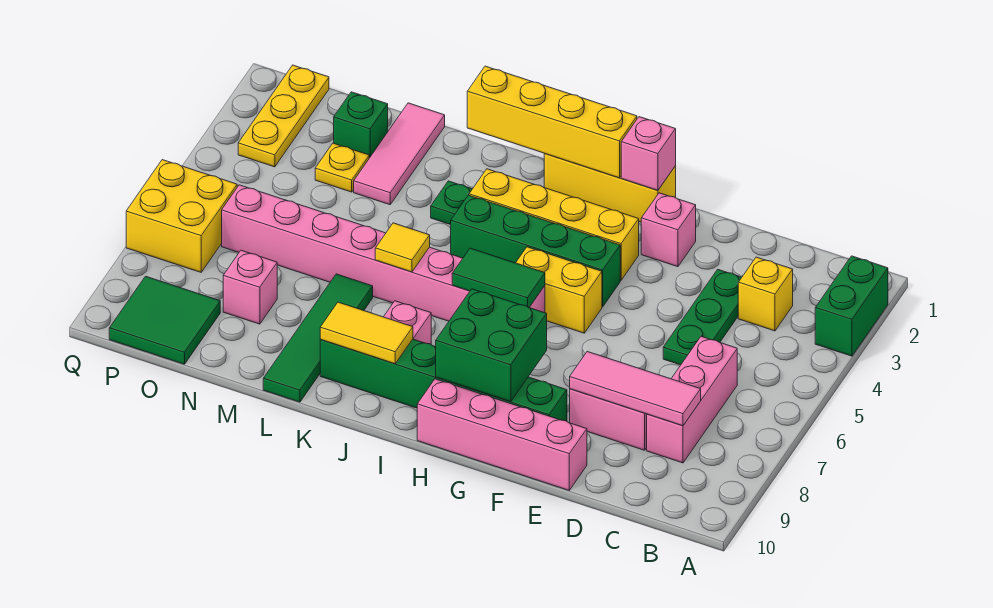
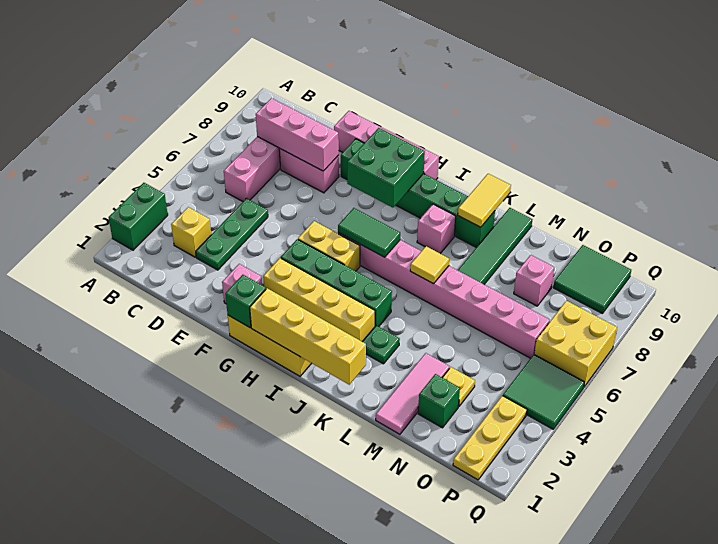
pink 1x3 tile [570,352,701,426] -> pink 1x3 brick [256,98,339,171]
pink 1x1 brick [621,117,676,190] -> green 1x1 brick [225,275,266,328]
yellow 1x2 tile [320,302,413,364] -> yellow 1x2 tile turned to [458,174,511,227]
none -> green 2x2 tile [503,355,584,429]

